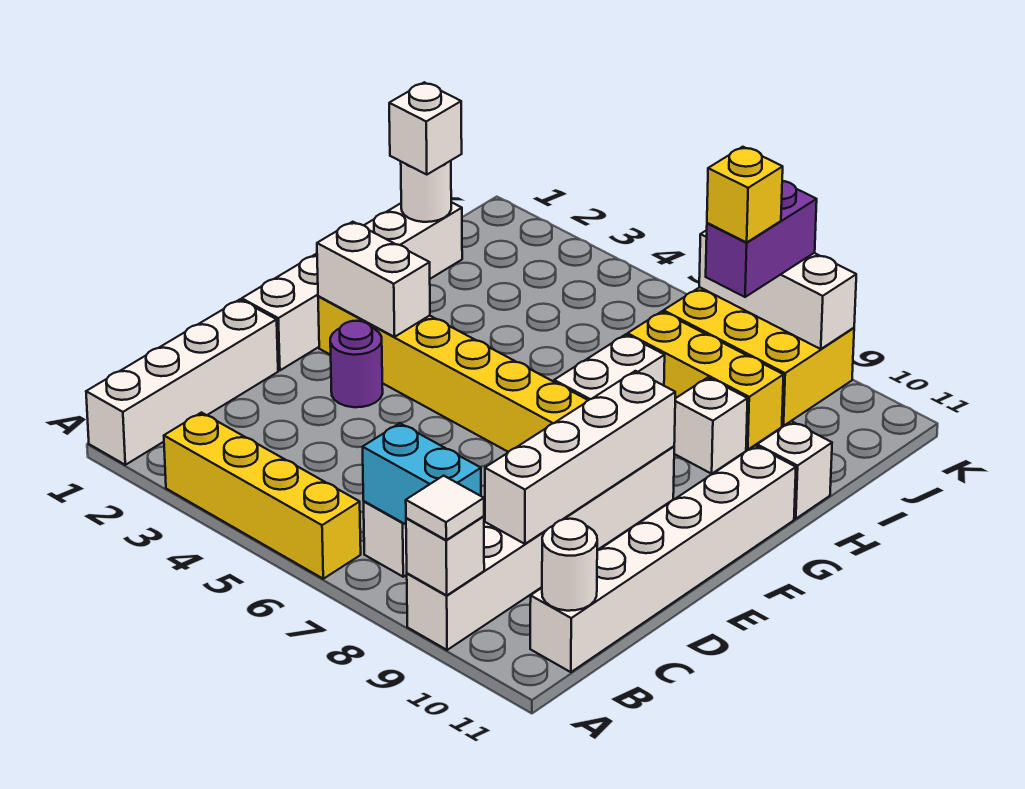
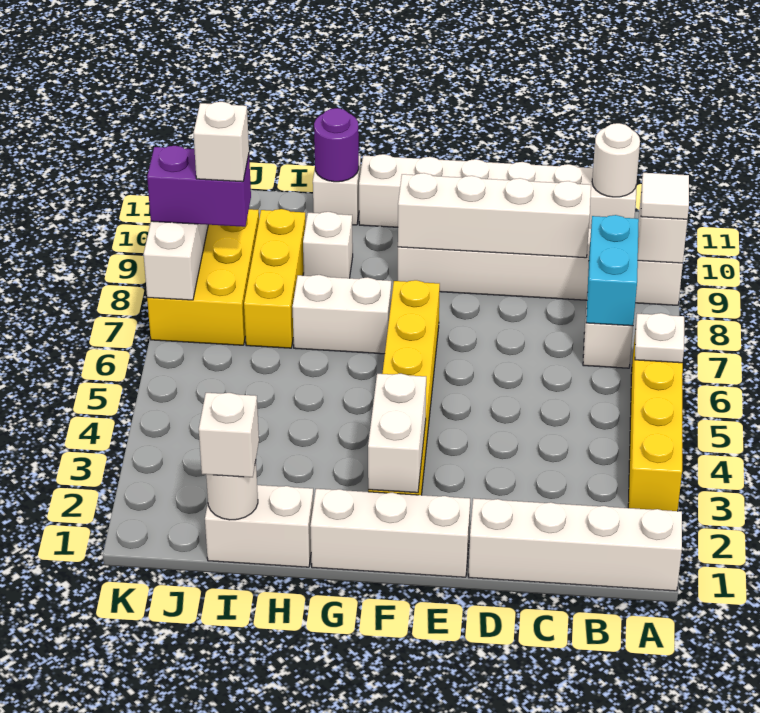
none -> white 1x1 plate [635,313,684,363]
purple 1x1 round brick [330,321,383,407] -> purple 1x1 round brick moved to [314,108,359,182]
yellow 1x1 brick [707,147,783,242] -> white 1x1 brick [193,102,249,182]

